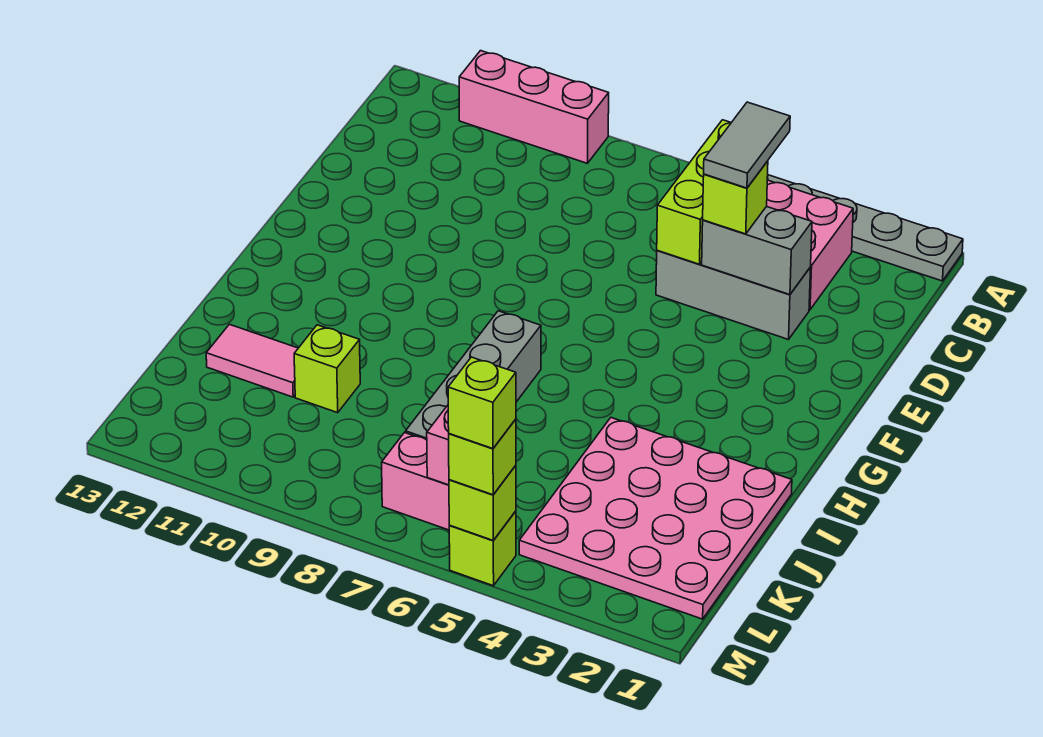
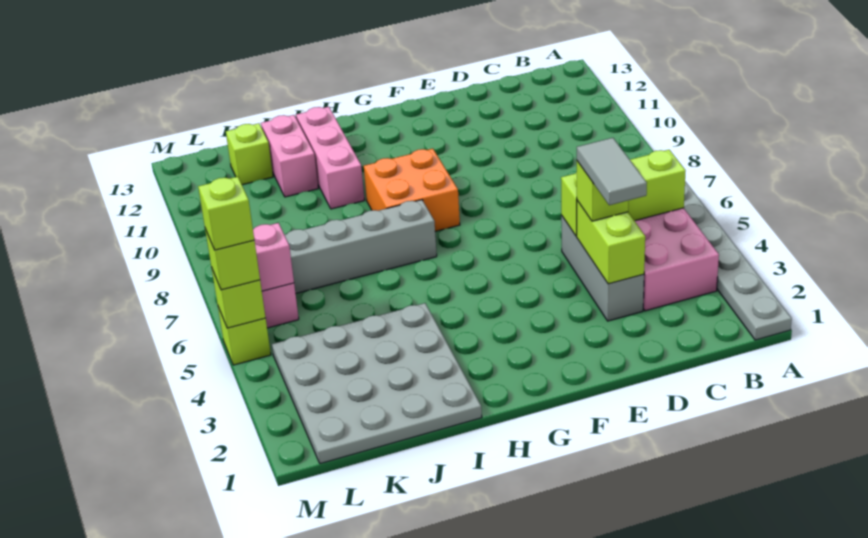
pink 1x3 brick [459,51,609,163] -> pink 1x3 brick moved to [296,107,364,209]
grey 1x2 tile [704,102,790,188] -> grey 1x2 tile turned to [577,138,647,205]
grey 1x2 brick [702,206,812,295] -> lime 1x2 brick [577,201,645,284]
none -> orange 2x2 brick [364,149,460,231]
pink 4x4 plate [519,418,792,619] -> grey 4x4 plate [272,303,482,464]
lime 1x1 brick [294,325,360,413] -> lime 1x1 brick moved to [226,123,273,185]
pink 1x2 tile [206,324,298,397] -> pink 1x2 brick [261,115,318,197]

